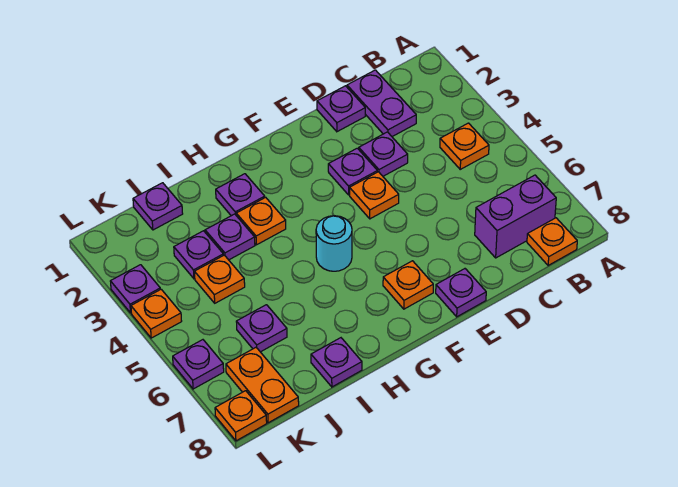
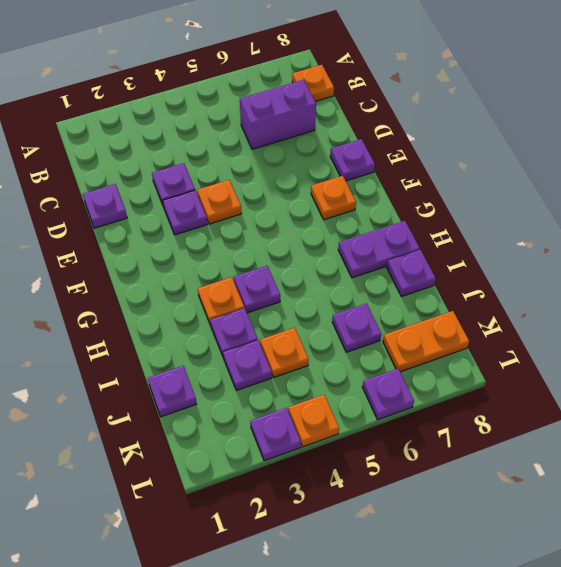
orange 1x1 plate [440,123,489,169] -> none
purple 1x2 brick [475,175,556,258] -> purple 1x2 brick turned to [240,80,316,149]
purple 1x2 plate [347,70,416,137] -> purple 1x2 plate moved to [338,221,420,278]
cyan 1x1 round brick [316,216,352,271] -> none
purple 1x1 plate [216,174,265,216] -> purple 1x1 plate moved to [234,266,280,313]
orange 1x1 plate [215,391,267,441] -> none

